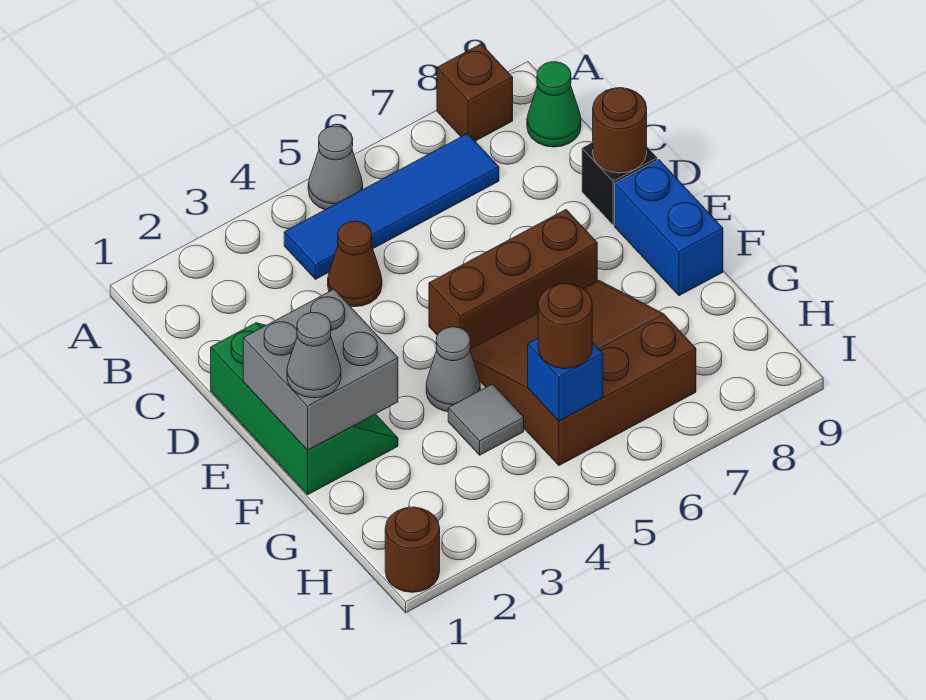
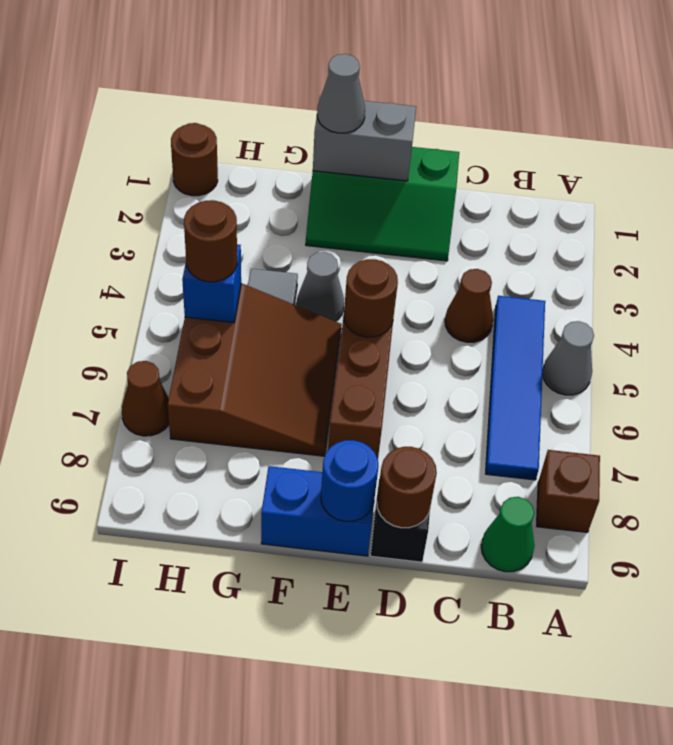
grey 2x2 brick [243,289,398,450] -> grey 1x2 brick [313,96,416,181]
none -> brown 1x1 round brick [344,259,398,337]
none -> blue 1x1 round brick [321,440,378,521]
none -> brown 1x1 cone [122,361,169,436]

